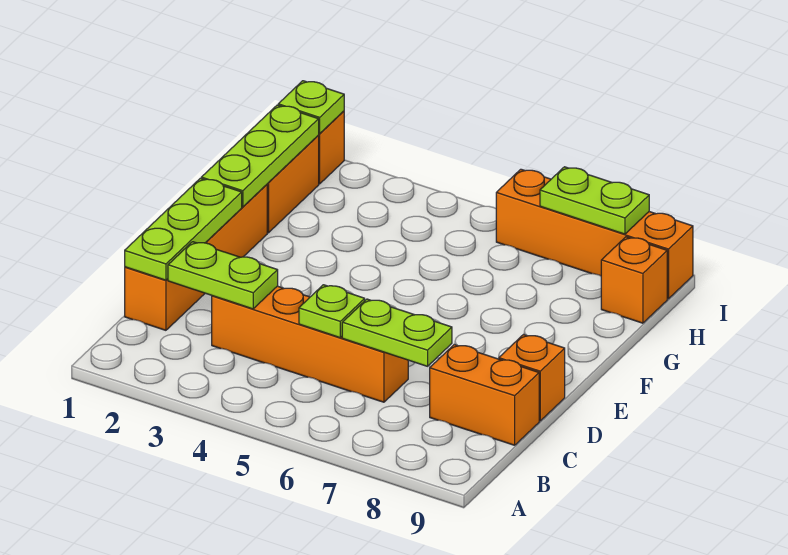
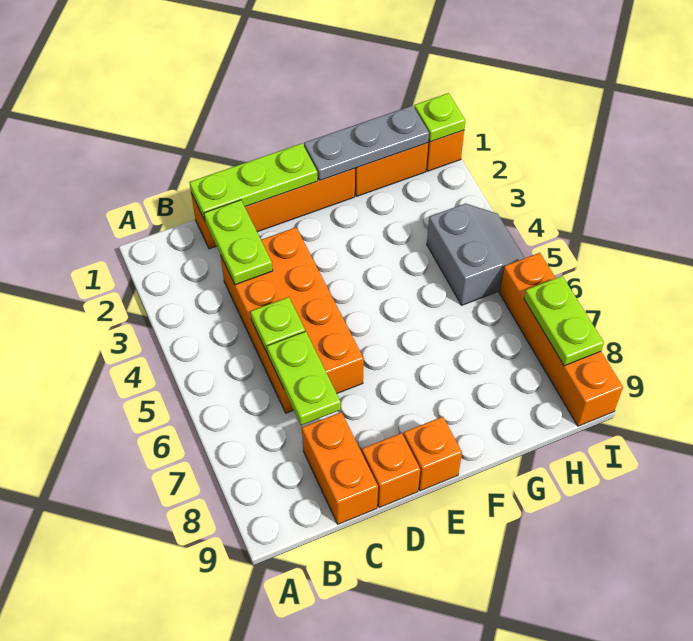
orange 1x4 brick [212,286,408,402] -> orange 2x4 brick [220,227,364,413]
lime 1x3 plate [201,105,319,207] -> grey 1x3 plate [304,106,429,180]
none -> grey 2x2 slope [427,204,524,305]
orange 1x1 brick [601,237,667,323] -> orange 1x1 brick moved to [403,417,462,491]

